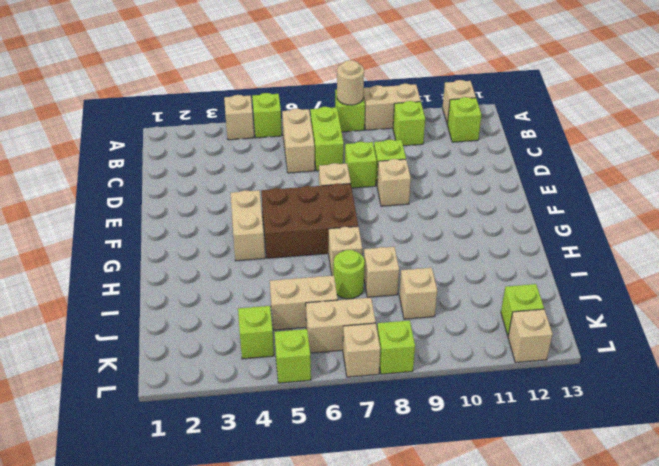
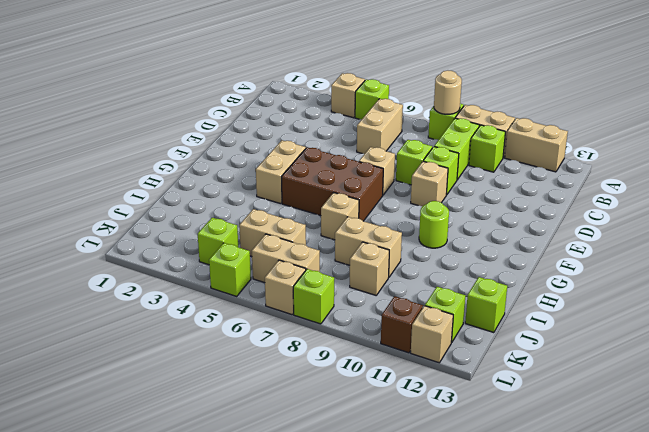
tan 1x1 brick [443,80,476,124] -> tan 1x2 brick [505,118,568,172]
lime 1x2 brick [310,107,344,171] -> lime 1x2 brick moved to [434,118,479,180]
lime 1x1 brick [447,97,482,142] -> lime 1x1 brick moved to [465,277,507,333]
lime 1x1 round brick [334,250,365,299] -> lime 1x1 round brick moved to [419,201,449,248]
tan 1x1 brick [364,247,399,297] -> tan 1x2 brick [335,217,402,277]
none -> brown 1x1 brick [381,296,423,353]

